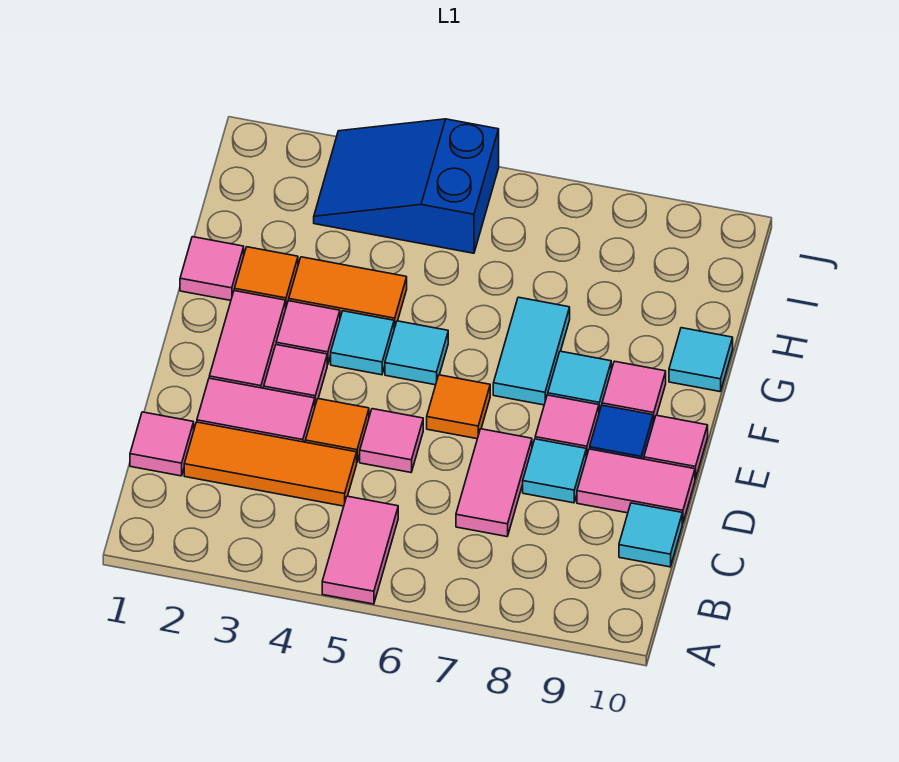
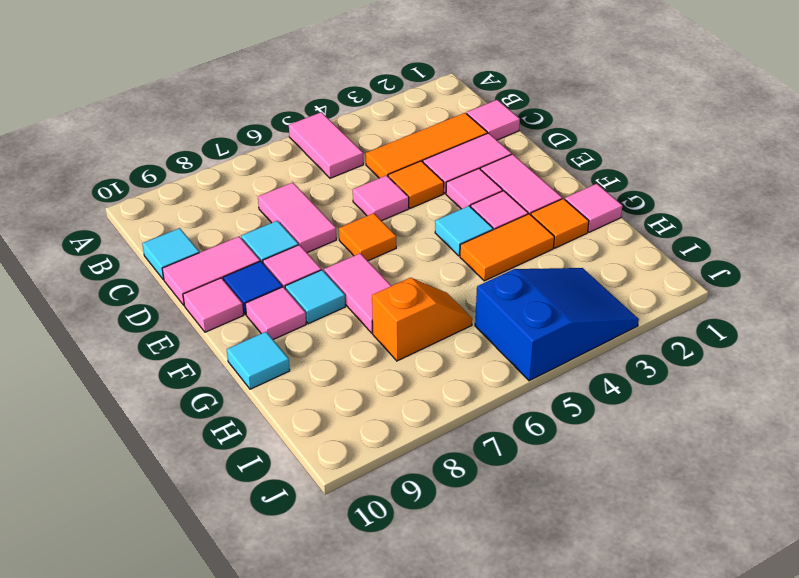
cyan 1x1 tile [385,321,448,385] -> none
cyan 1x2 tile [493,297,570,405] -> pink 1x2 tile [324,253,391,333]
none -> orange 1x2 slope [372,278,472,361]

